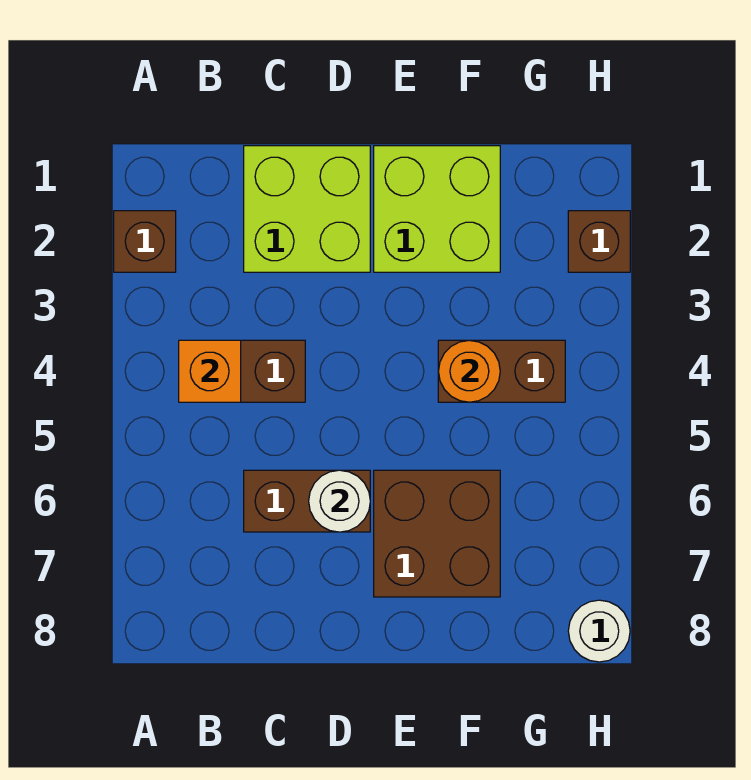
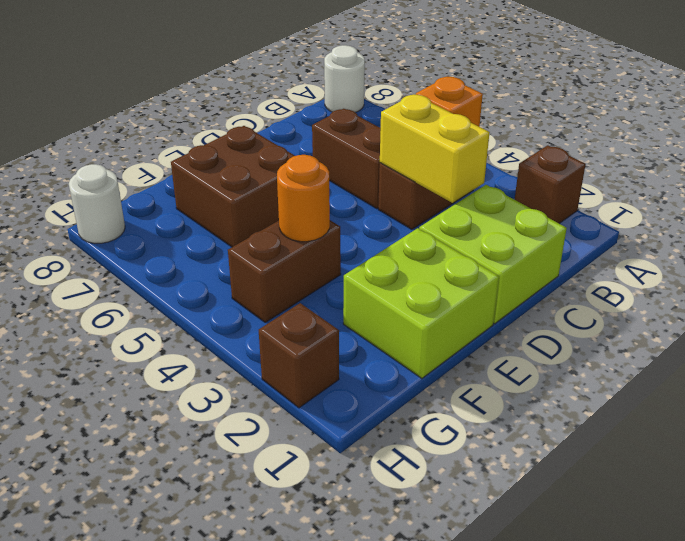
none -> yellow 1x2 brick [380,95,490,203]
brown 1x2 brick [244,470,370,532] -> brown 1x2 brick turned to [312,109,381,208]
white 1x1 round brick [309,470,370,532] -> white 1x1 round brick moved to [324,45,365,112]

